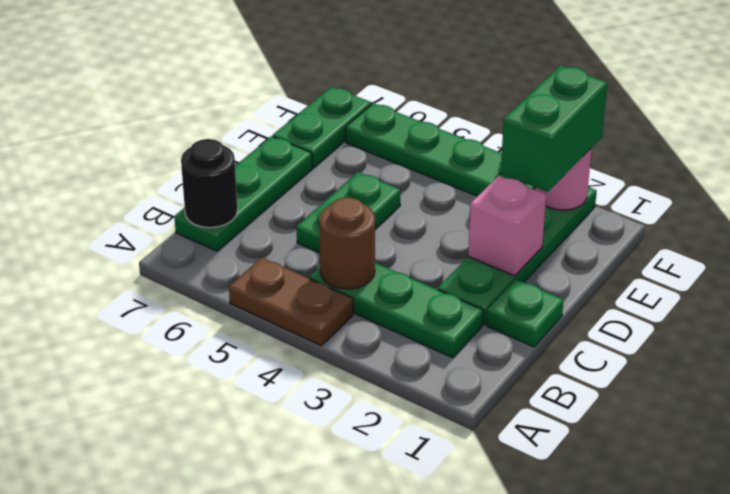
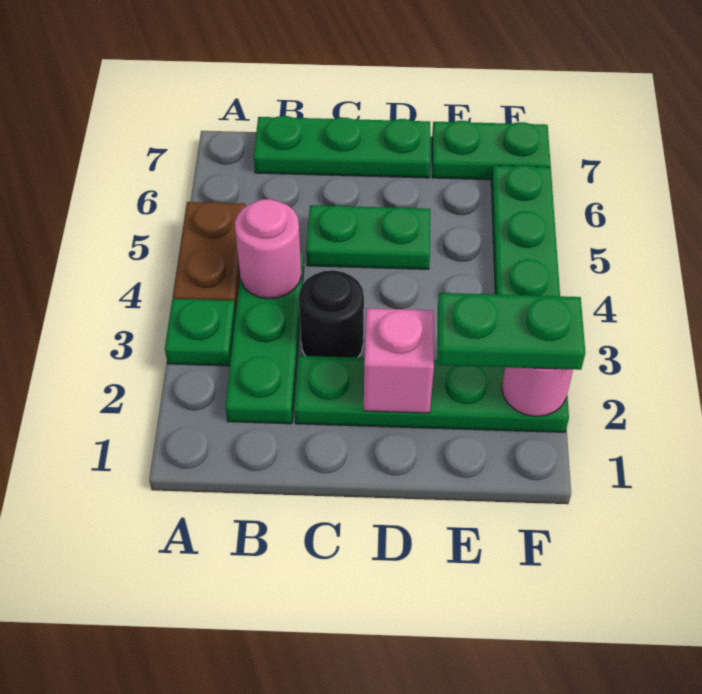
brown 1x1 round brick [319,197,375,289] -> pink 1x1 round brick [235,199,301,299]
black 1x1 round brick [181,139,238,228] -> black 1x1 round brick moved to [299,270,364,357]
green 1x1 plate [486,279,564,347] -> green 1x1 plate moved to [165,299,236,366]
green 1x2 brick [501,65,607,192] -> green 1x2 plate [438,293,585,370]

